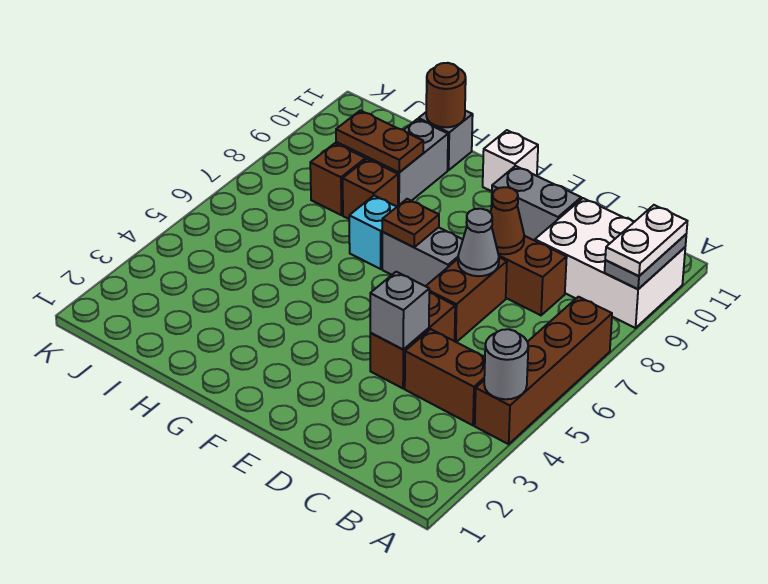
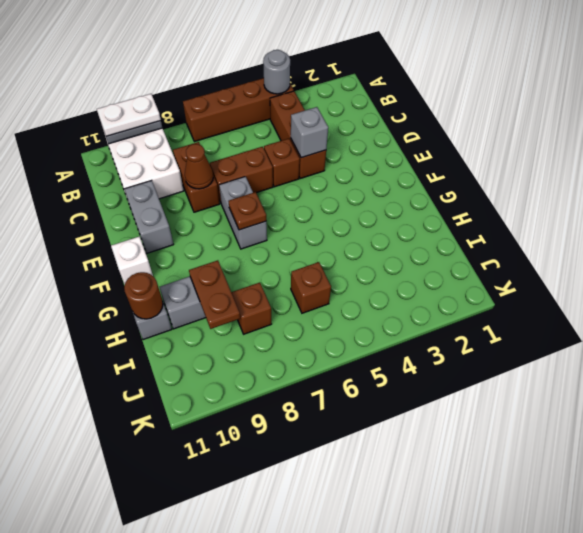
grey 1x1 cone [458,209,499,276] -> none
cyan 1x1 brick [349,196,397,269] -> none
brown 1x1 brick [343,159,398,219] -> brown 1x1 brick moved to [291,262,331,313]

